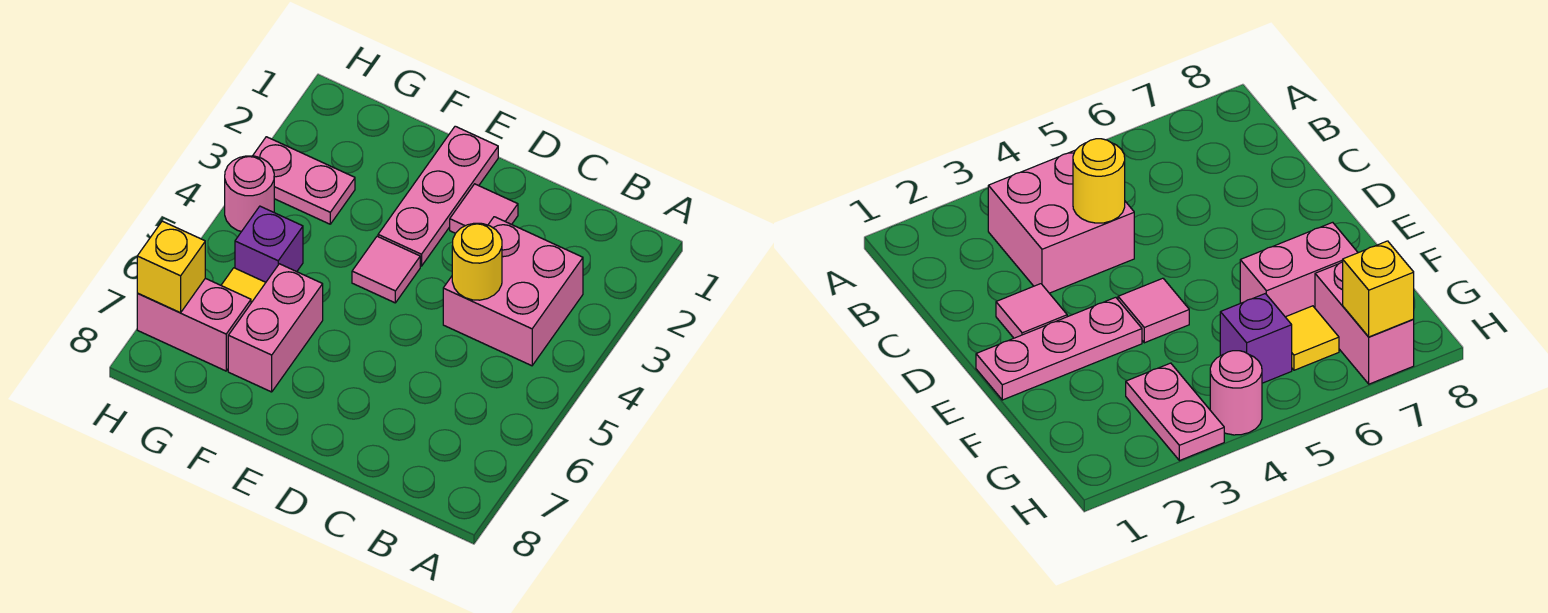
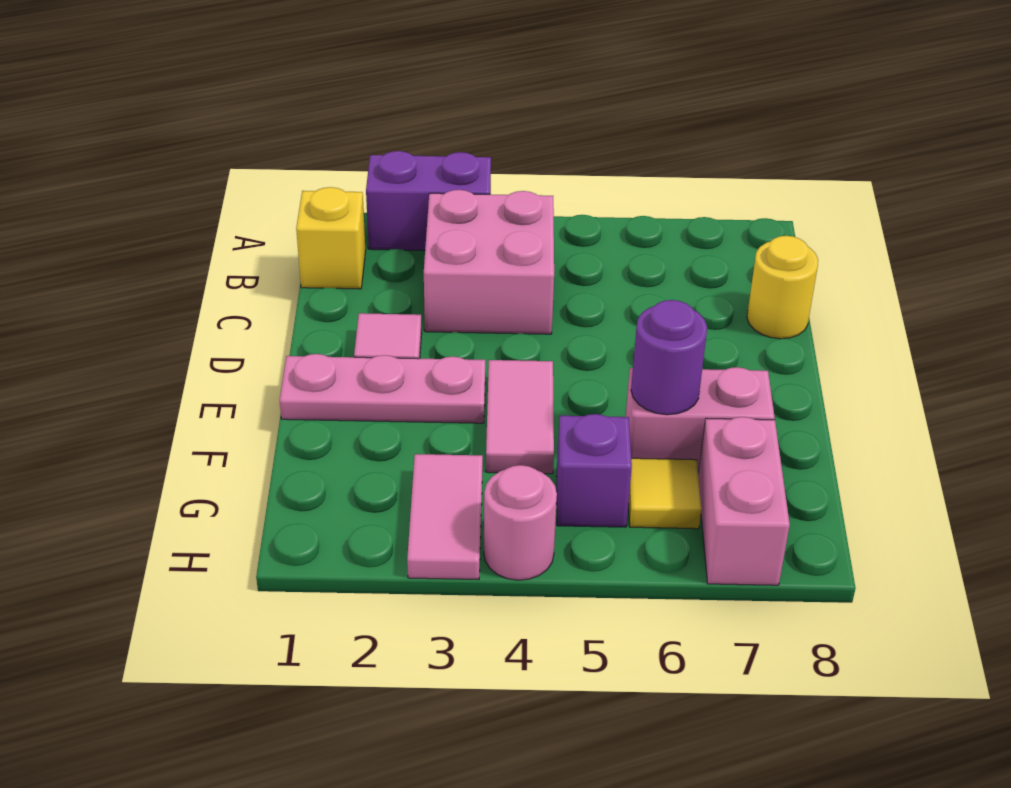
none -> purple 1x2 brick [366,151,491,251]
yellow 1x1 round brick [452,223,502,300] -> yellow 1x1 round brick moved to [747,236,818,339]
pink 1x1 tile [352,236,420,303] -> pink 1x2 tile [486,360,554,474]
none -> purple 1x1 round brick [631,300,707,415]
pink 1x2 plate [253,137,355,224] -> pink 1x2 tile [407,454,483,580]
yellow 1x1 brick [137,221,205,313] -> yellow 1x1 brick moved to [296,187,366,289]

